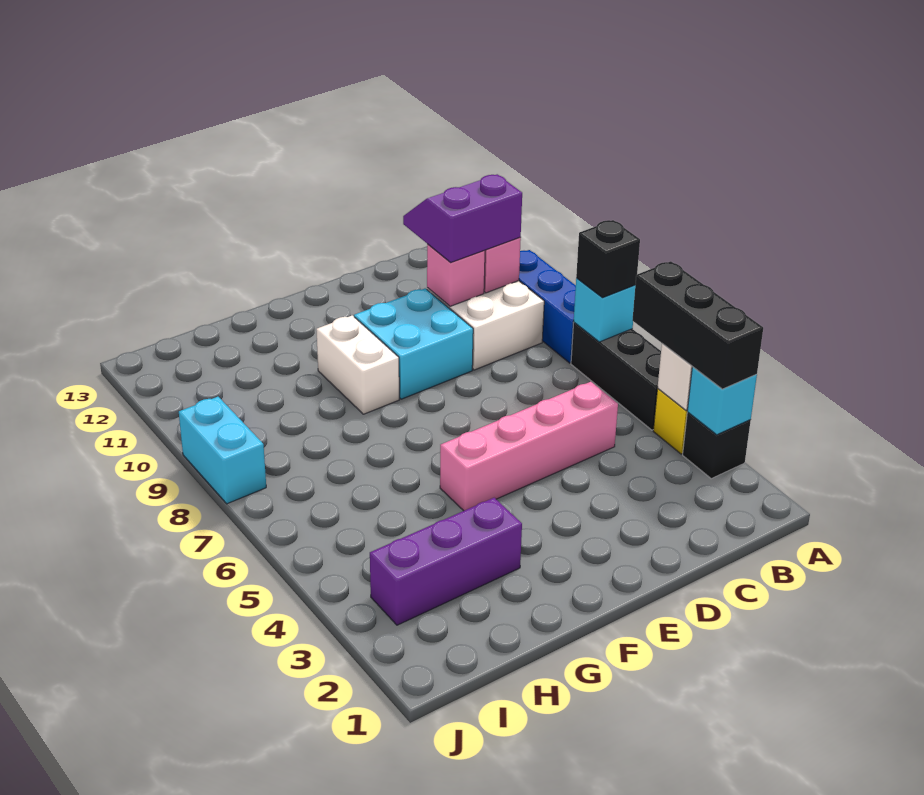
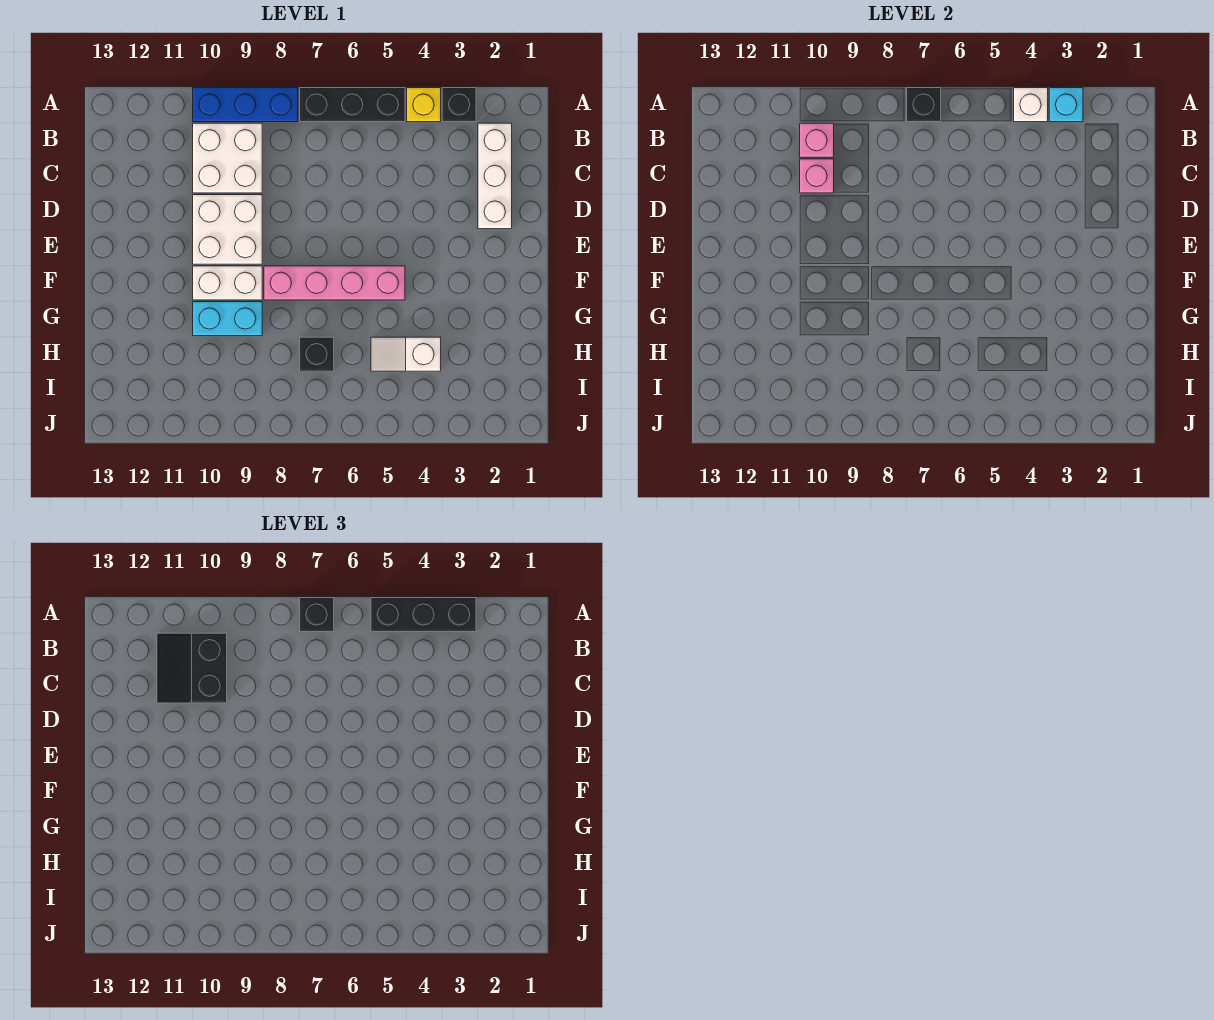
cyan 1x1 brick [574,278,635,342] -> black 1x1 brick [907,88,941,122]
none -> white 1x3 brick [478,123,512,229]
purple 2x2 slope [403,174,522,263] -> black 2x2 slope [157,633,227,703]
pink 1x4 brick [440,382,618,511] -> pink 1x4 brick turned to [264,266,405,300]
cyan 2x2 brick [354,288,473,399] -> white 2x2 brick [193,195,262,264]
purple 1x3 brick [370,498,522,625] -> none
none -> white 1x2 slope [371,337,441,371]
none -> black 1x1 brick [300,337,334,371]
cyan 1x2 brick [179,397,266,504] -> cyan 1x2 brick moved to [193,302,262,336]

